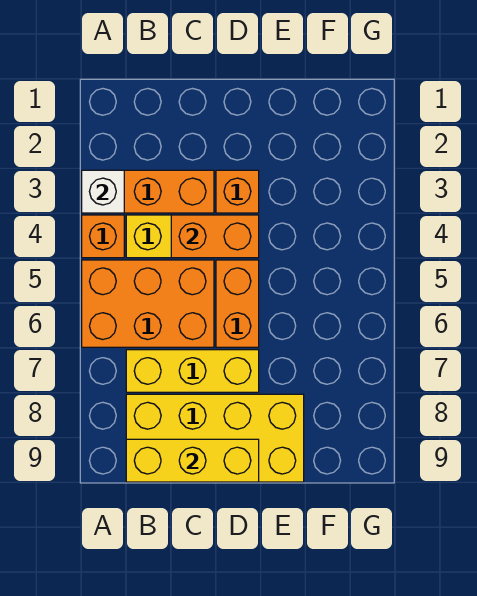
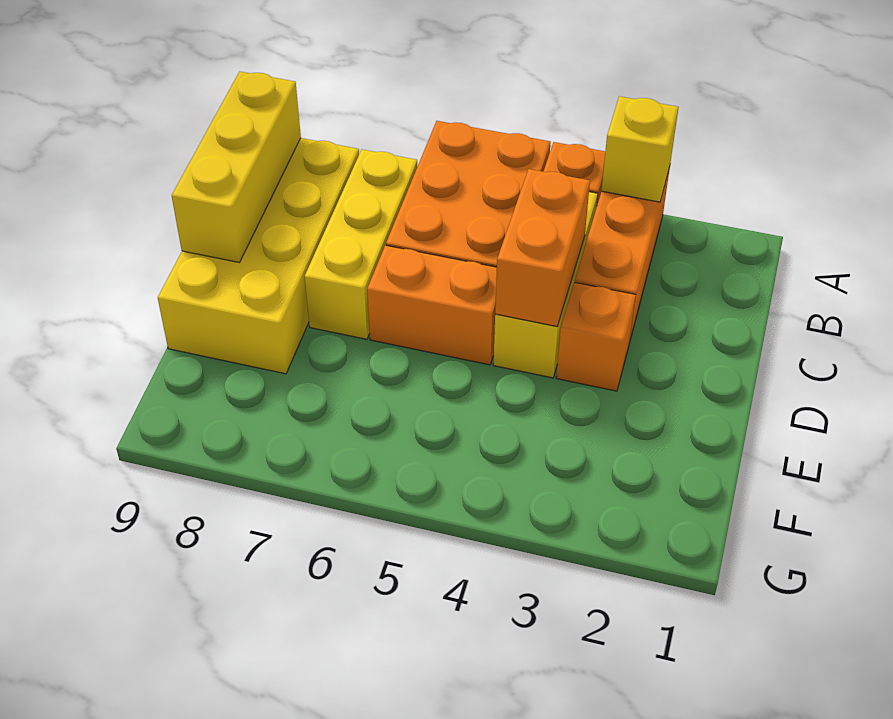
white 1x1 brick [82,170,124,213] -> yellow 1x1 brick [601,96,679,202]

